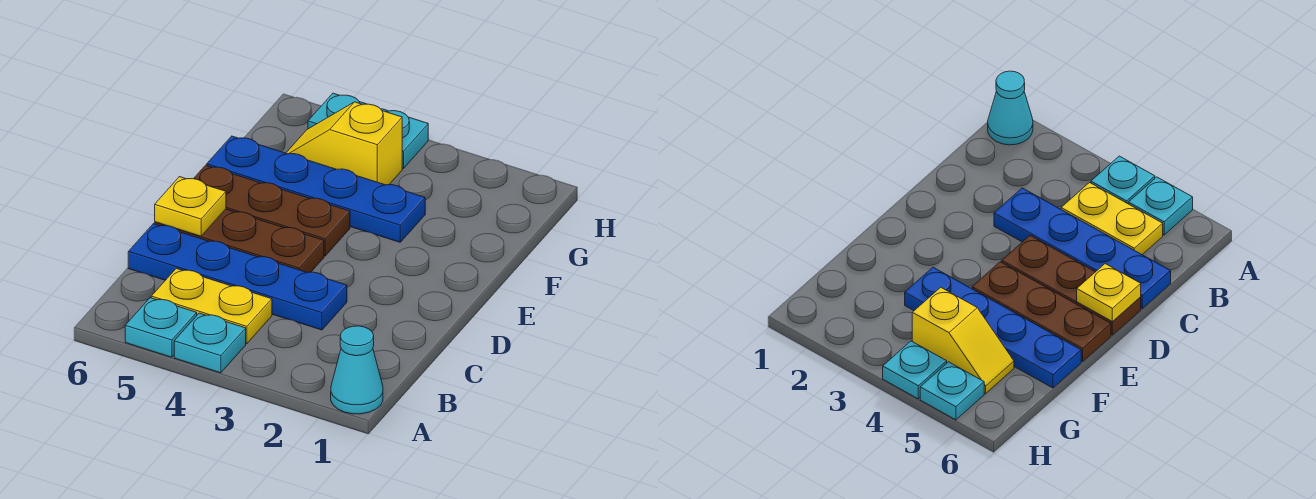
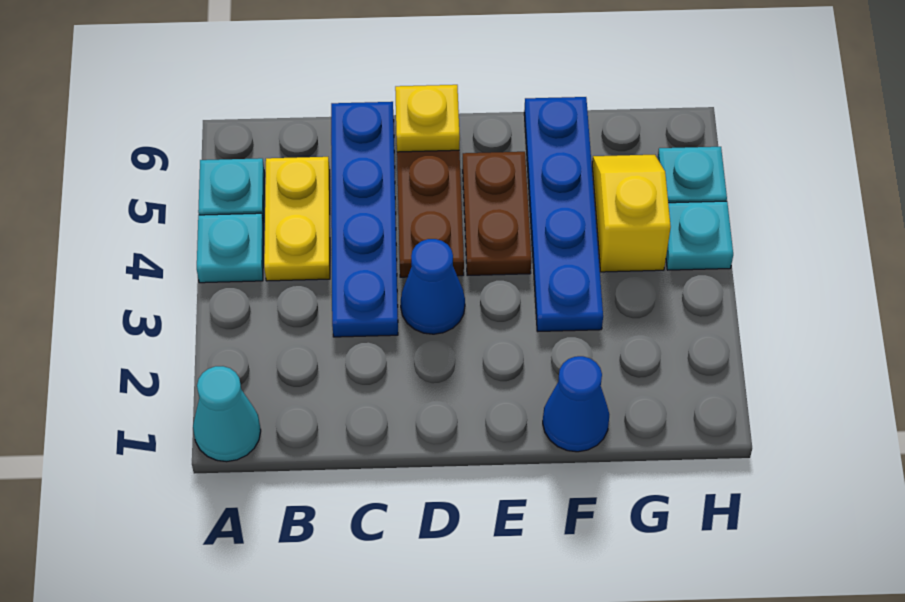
none -> blue 1x1 cone [401,239,465,334]
brown 1x3 plate [194,165,350,256] -> brown 1x2 plate [463,152,531,276]
none -> blue 1x1 cone [543,356,609,452]

